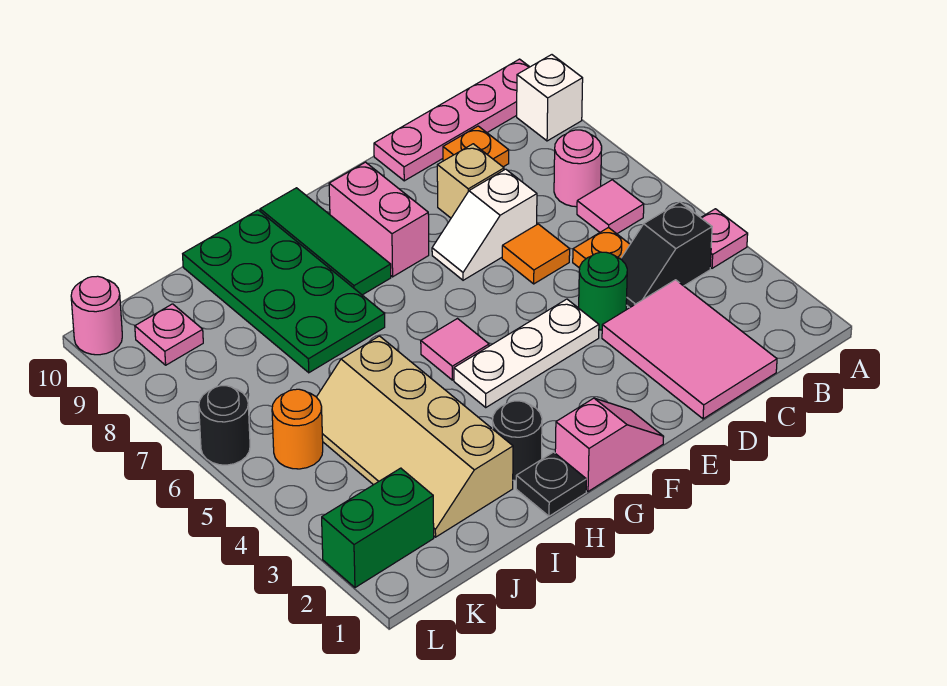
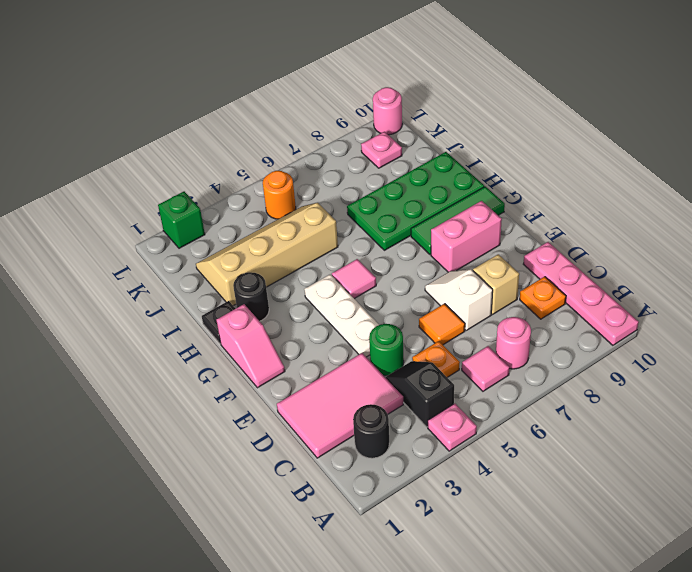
white 1x1 brick [517,55,583,141] -> none
green 1x2 brick [322,468,434,588] -> green 1x1 brick [158,191,205,248]
black 1x1 round brick [199,386,250,465] -> black 1x1 round brick moved to [353,404,389,458]

